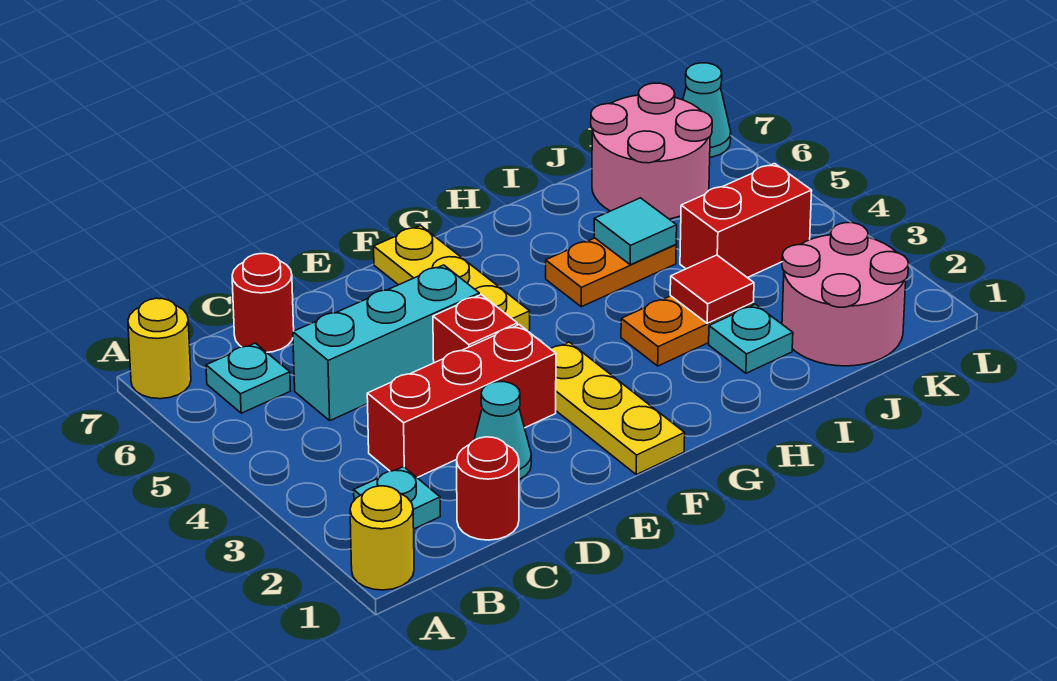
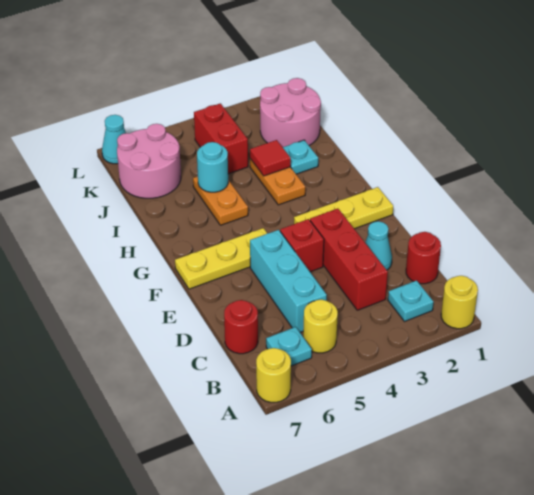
none -> yellow 1x1 round brick [303,300,338,353]
cyan 1x1 tile [594,198,677,265] -> cyan 1x1 round brick [197,142,228,192]

